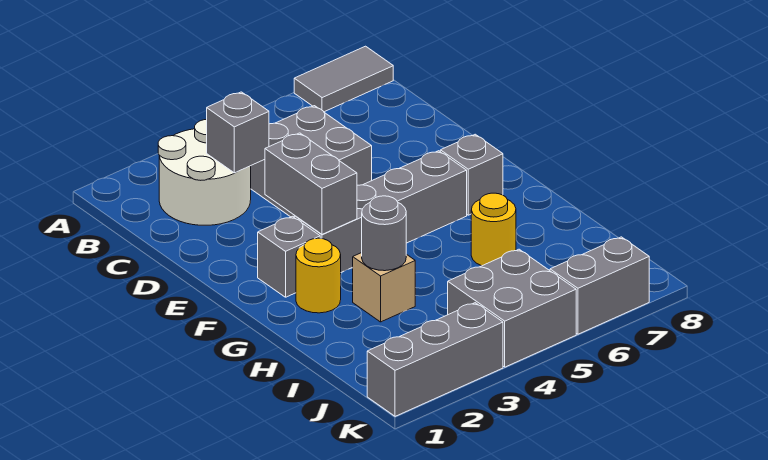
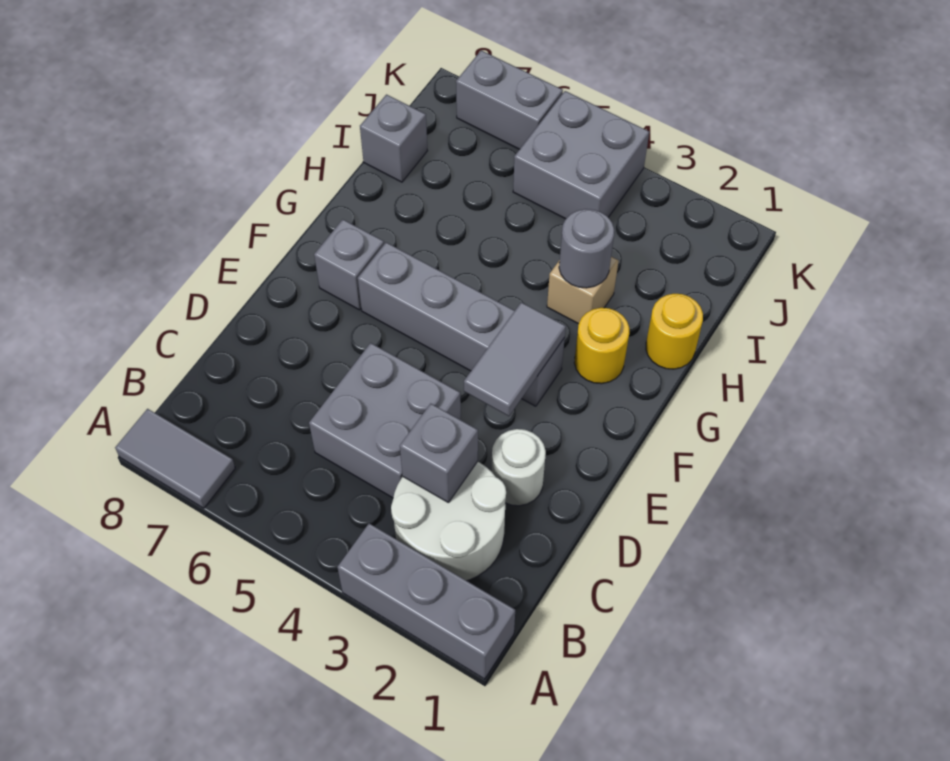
none -> white 1x1 round brick [492,429,546,506]
grey 1x2 brick [265,133,357,234] -> grey 1x2 tile [464,302,566,416]
grey 1x1 brick [258,216,320,297] -> grey 1x1 brick moved to [360,95,427,182]
yellow 1x1 round brick [471,193,516,266] -> yellow 1x1 round brick moved to [646,294,703,369]
grey 1x3 brick [367,303,503,416] -> grey 1x3 brick moved to [337,524,515,679]

